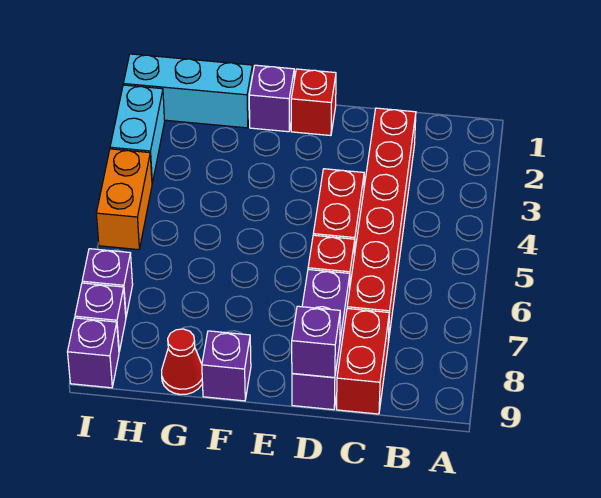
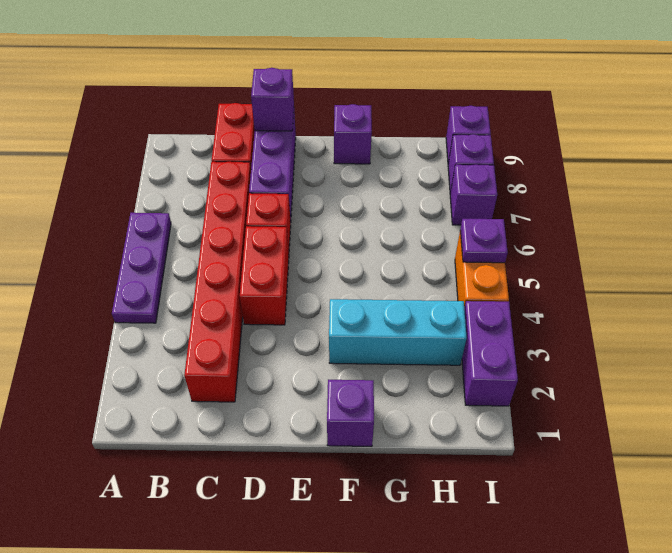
none -> purple 1x3 plate [112,213,171,323]
red 1x1 brick [291,69,336,136] -> none
cyan 1x3 brick [123,54,253,128] -> cyan 1x3 brick moved to [329,299,467,365]
red 1x1 cone [162,329,203,395] -> none
cyan 1x2 brick [110,85,165,183] -> purple 1x2 brick [462,301,518,406]
none -> purple 1x1 plate [460,219,508,263]

